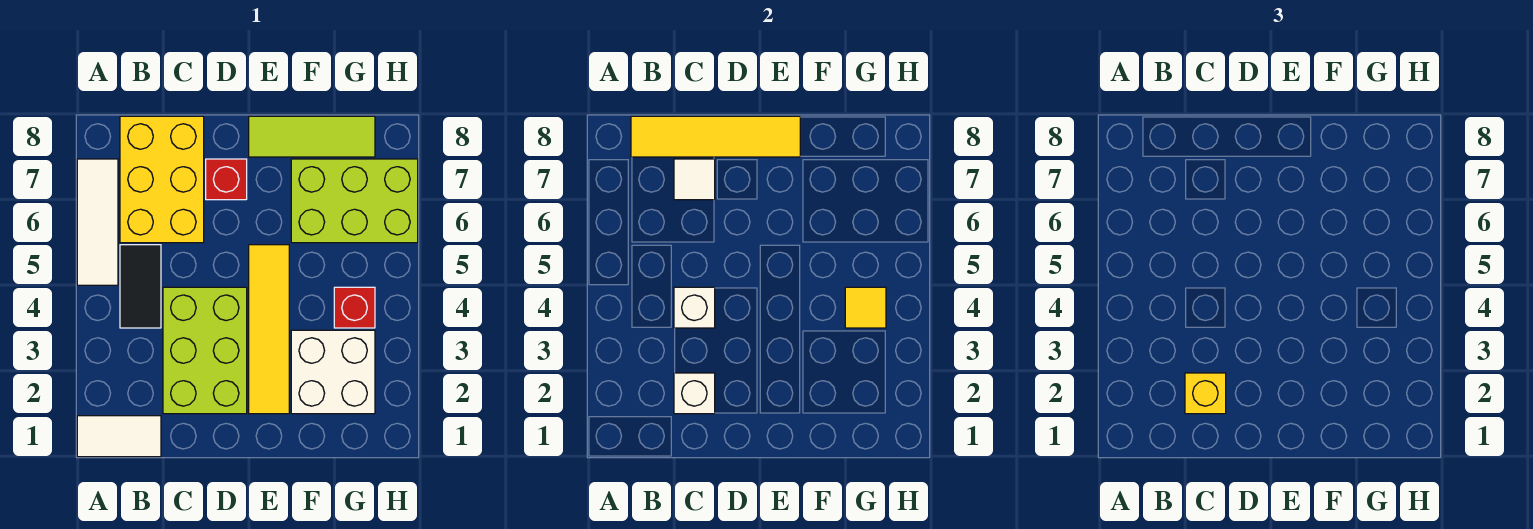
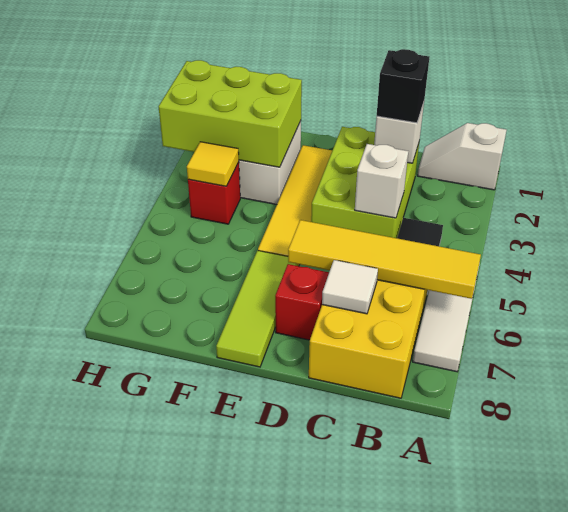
white 1x2 tile [77,416,161,457] -> white 1x2 slope [417,123,507,190]
yellow 1x4 tile [631,116,800,157] -> yellow 1x4 tile moved to [288,220,481,299]
yellow 1x1 brick [1185,373,1226,414] -> black 1x1 brick [377,49,429,123]
lime 1x3 tile [249,116,375,157] -> lime 1x3 tile turned to [216,251,297,367]
lime 2x3 brick [291,159,418,243] -> lime 2x3 brick moved to [159,60,302,167]

